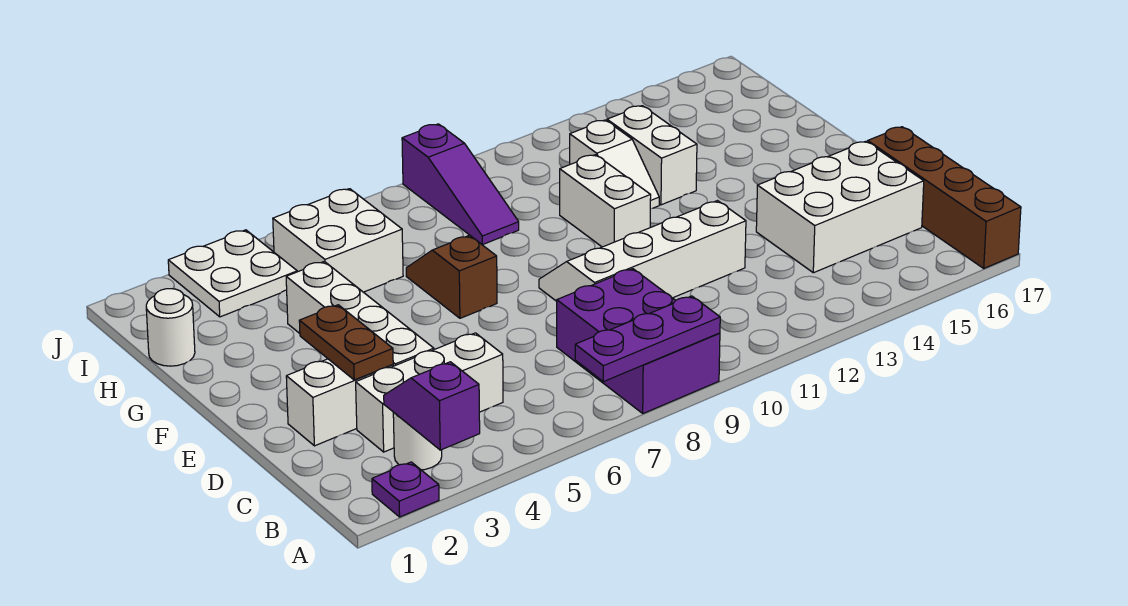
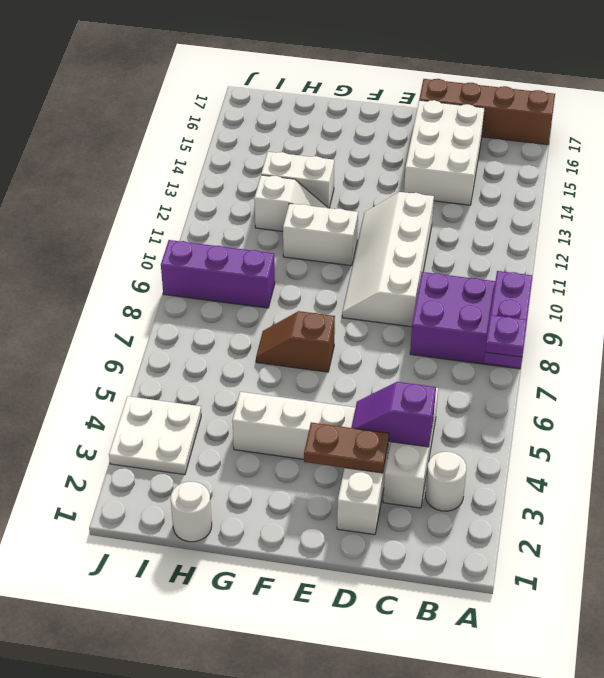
purple 1x1 plate [372,462,439,517] -> purple 1x1 plate moved to [485,315,527,357]
purple 1x2 slope [384,362,480,450] -> purple 1x2 slope moved to [352,382,436,447]
white 2x2 brick [273,189,403,292] -> none
purple 1x3 slope [402,124,519,245] -> purple 1x3 brick [161,240,275,308]

